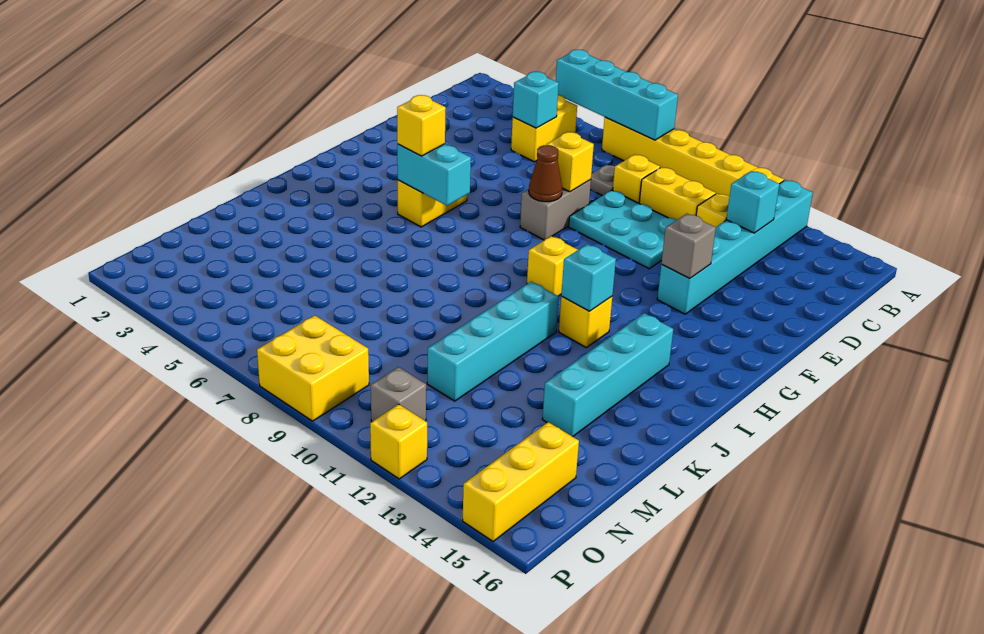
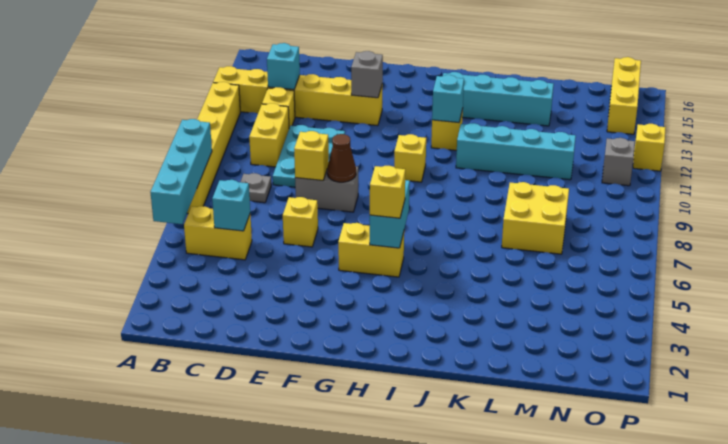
cyan 1x6 brick [657,180,813,314] -> yellow 1x6 brick [213,66,383,126]
yellow 1x1 brick [613,154,660,203] -> yellow 1x1 brick moved to [283,197,318,247]
yellow 1x3 brick [463,422,579,541] -> yellow 1x3 brick turned to [607,57,641,134]
yellow 2x2 brick [257,315,369,421] -> yellow 2x2 brick moved to [502,182,569,254]

